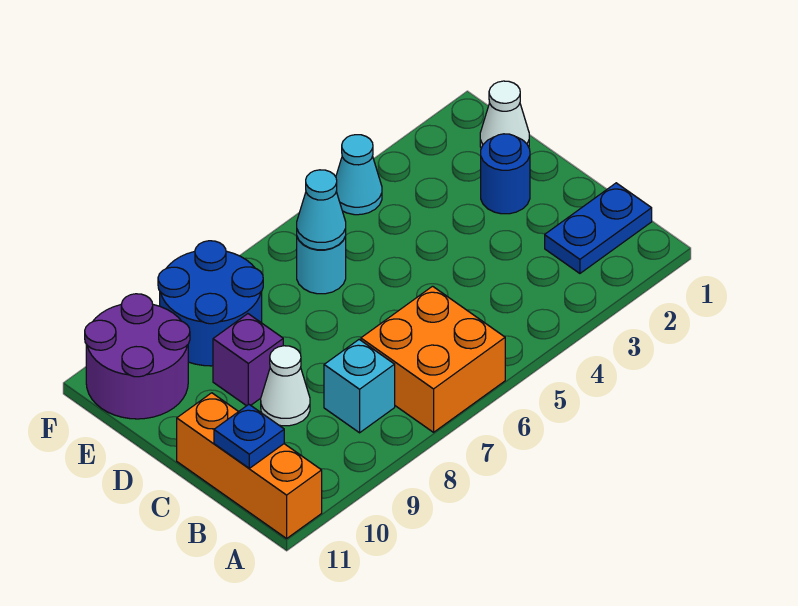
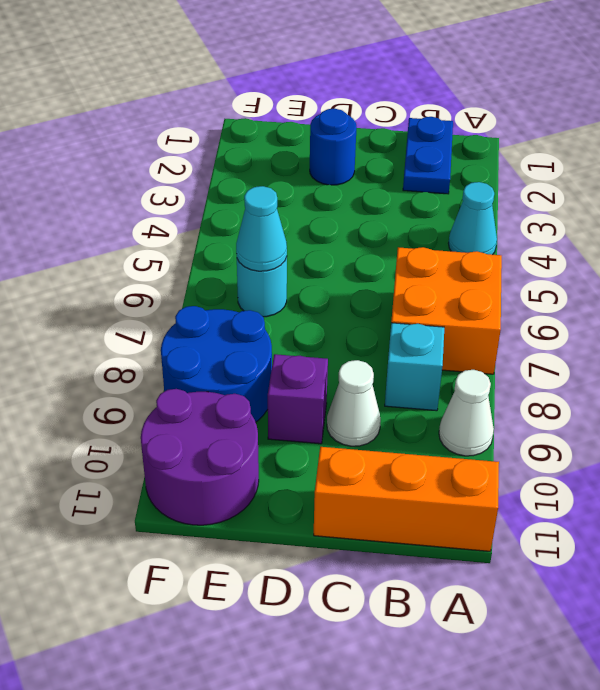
blue 1x1 plate [214,404,284,468] -> none
white 1x1 cone [480,81,529,148] -> white 1x1 cone moved to [439,370,494,456]
cyan 1x1 cone [336,135,382,215] -> cyan 1x1 cone moved to [448,182,497,255]

